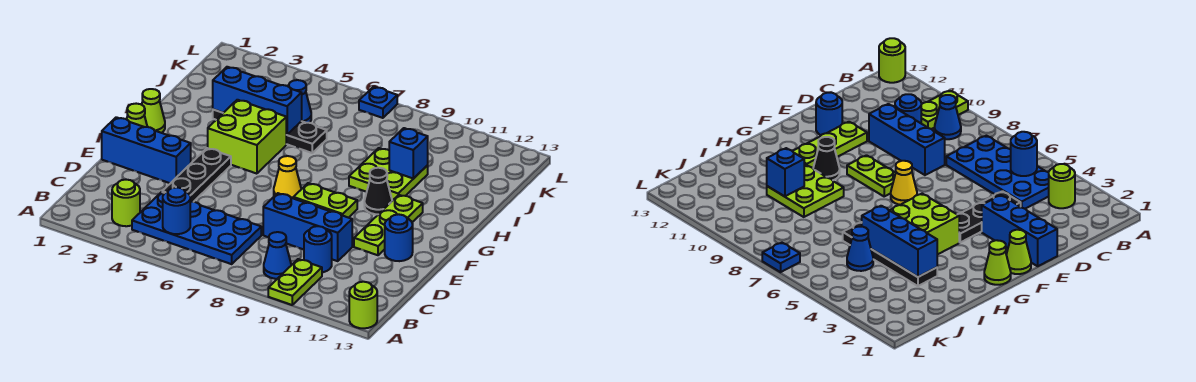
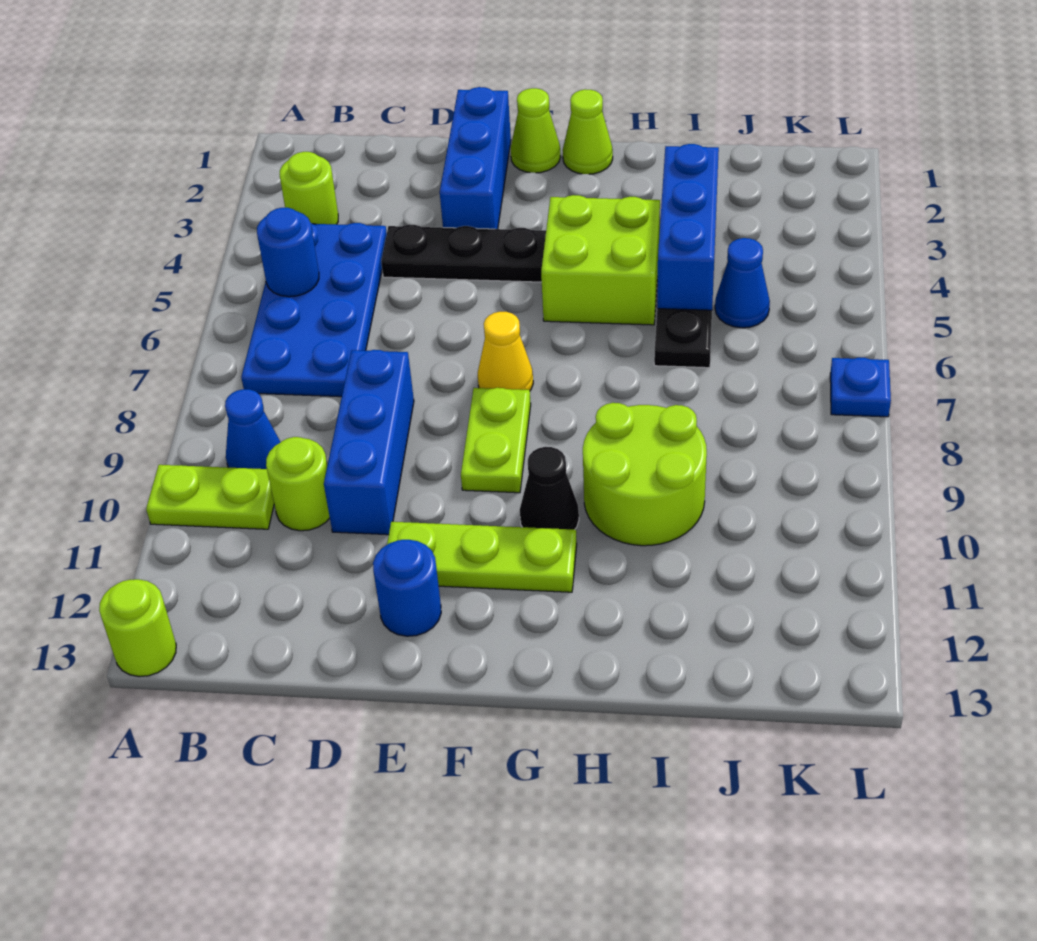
blue 1x1 round brick [304,226,332,272] -> lime 1x1 round brick [266,437,330,531]
lime 2x2 plate [349,148,428,201] -> lime 2x2 round brick [583,403,707,546]
blue 1x1 brick [389,128,428,179] -> none

